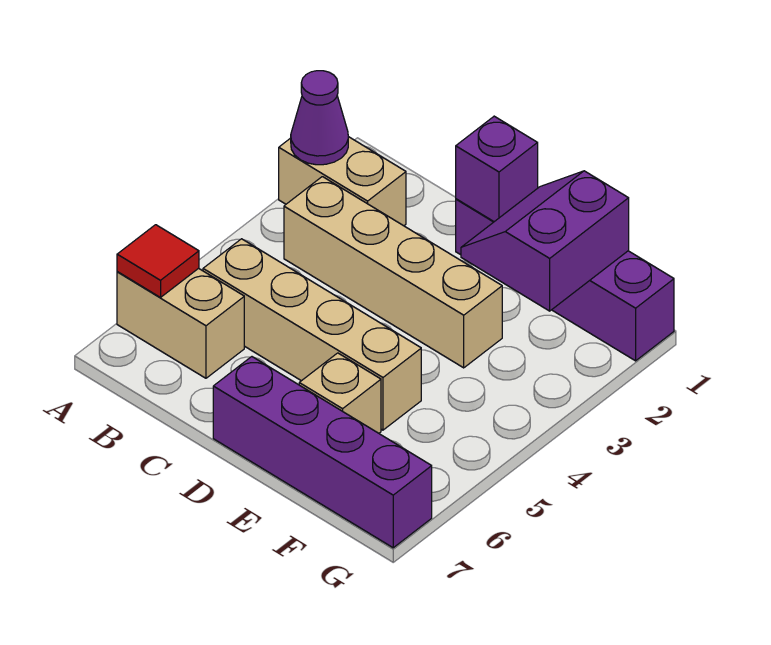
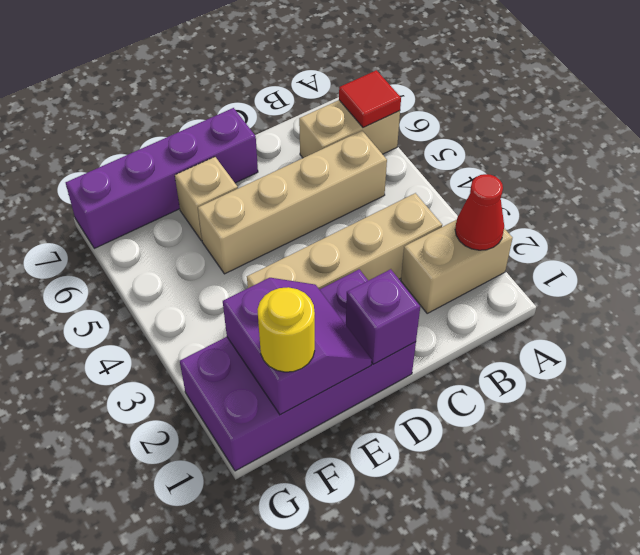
purple 1x1 cone [291,71,348,165] -> red 1x1 cone [455,174,504,250]
purple 1x4 brick [456,199,674,361] -> purple 2x4 brick [180,269,416,471]
none -> yellow 1x1 round brick [257,287,315,372]

